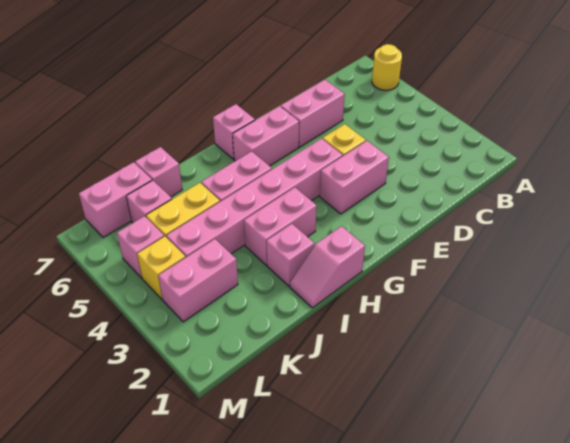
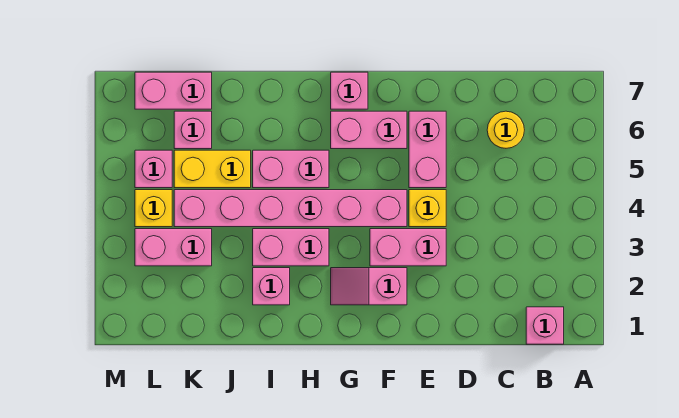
yellow 1x1 round brick [372,44,402,90] -> yellow 1x1 round brick moved to [487,111,524,148]
pink 1x2 brick [281,80,345,147] -> pink 1x2 brick turned to [409,111,446,188]
pink 1x2 slope [290,226,365,308] -> pink 1x2 slope moved to [331,268,407,305]
pink 1x1 brick [135,147,182,197] -> pink 1x1 brick moved to [526,307,564,344]

